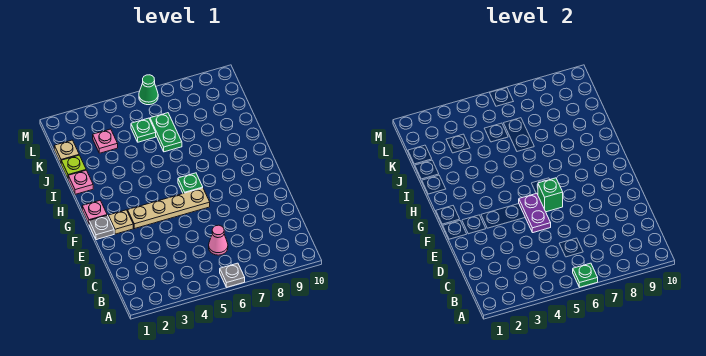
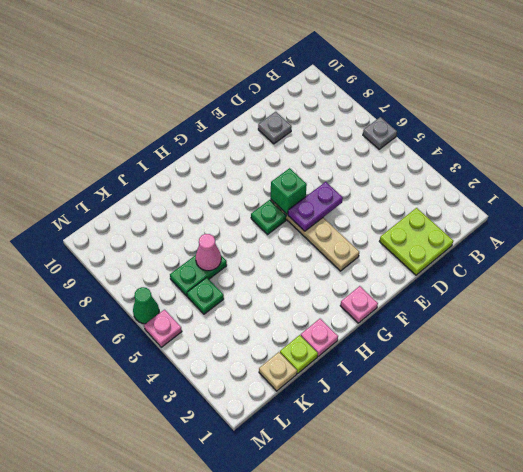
green 1x1 plate [573,263,598,287] -> none
none -> lime 2x2 plate [379,208,453,275]
pink 1x1 cone [209,225,228,255] -> pink 1x1 cone moved to [196,234,221,271]
grey 1x1 plate [89,215,114,240] -> grey 1x1 plate moved to [258,112,292,144]
tan 1x1 plate [108,210,133,234] -> none
pink 1x1 plate [93,129,118,153] -> pink 1x1 plate moved to [144,310,182,347]

